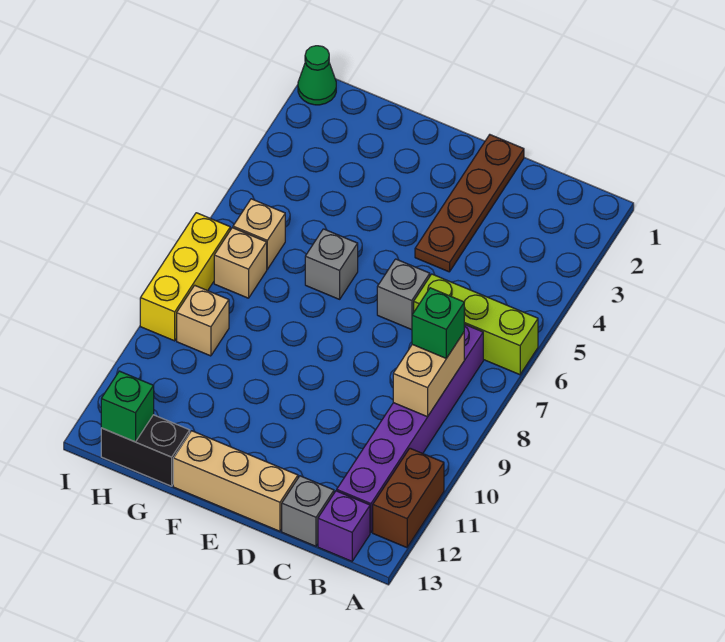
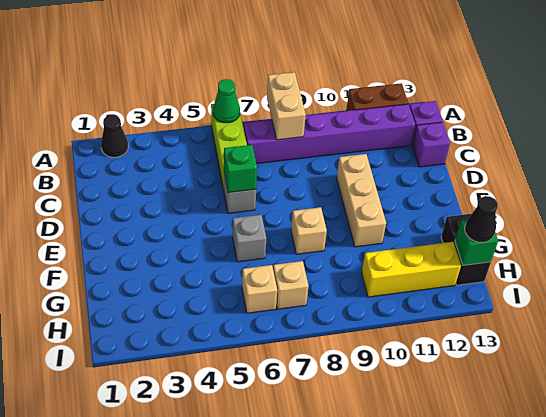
none -> black 1x1 cone [101,115,128,157]
tan 1x2 brick [393,333,464,417] -> tan 1x2 brick turned to [267,72,306,140]
green 1x1 brick [412,288,464,358] -> green 1x1 brick moved to [224,145,257,192]
grey 1x1 brick [282,476,334,546] -> purple 1x1 brick [412,122,450,167]
brown 1x4 plate [415,135,524,272] -> none
tan 1x3 brick [173,431,298,531] -> tan 1x3 brick moved to [337,154,386,247]
tan 1x1 brick [177,285,229,356] -> tan 1x1 brick moved to [291,207,327,254]
none -> black 1x1 cone [465,196,498,242]
green 1x1 cone [298,46,336,105] -> green 1x1 cone moved to [213,79,240,123]
yellow 1x3 brick [140,213,230,341] -> yellow 1x3 brick moved to [362,242,461,297]

